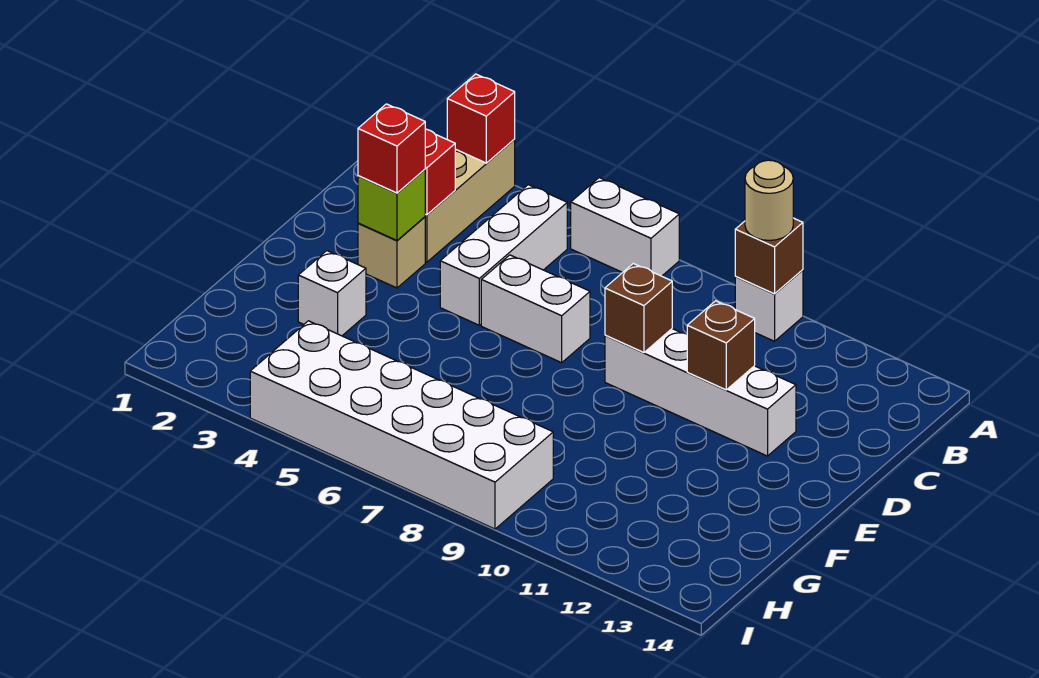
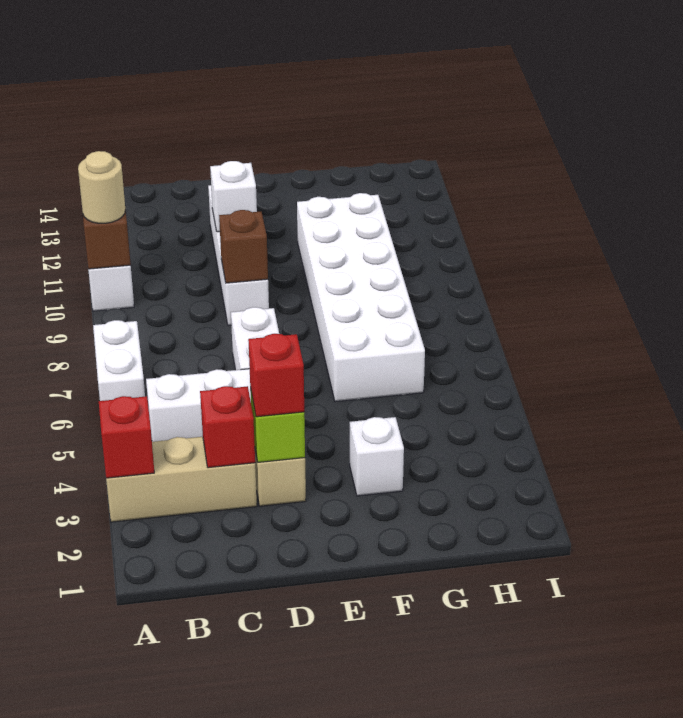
brown 1x1 brick [687,301,755,390] -> white 1x1 brick [210,161,257,232]
white 2x6 brick [250,321,553,529] -> white 2x6 brick moved to [297,193,425,402]

